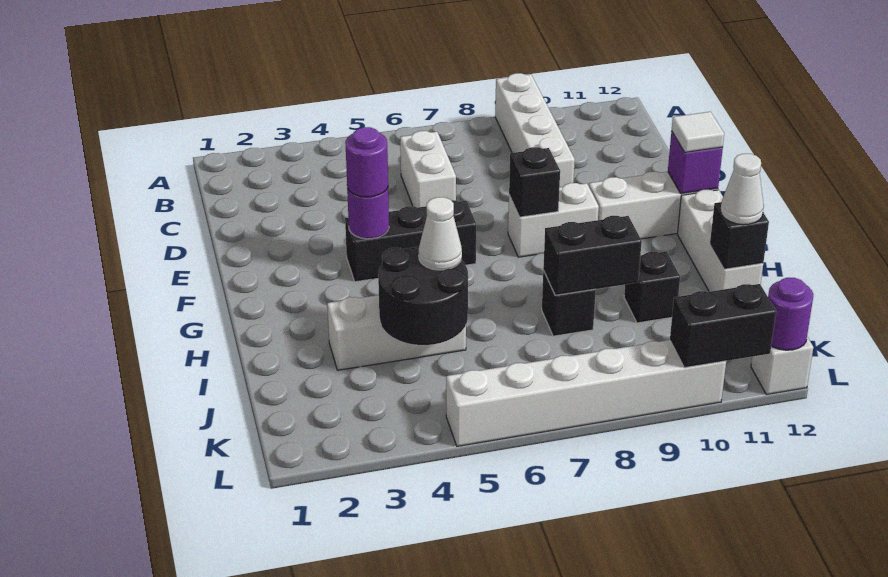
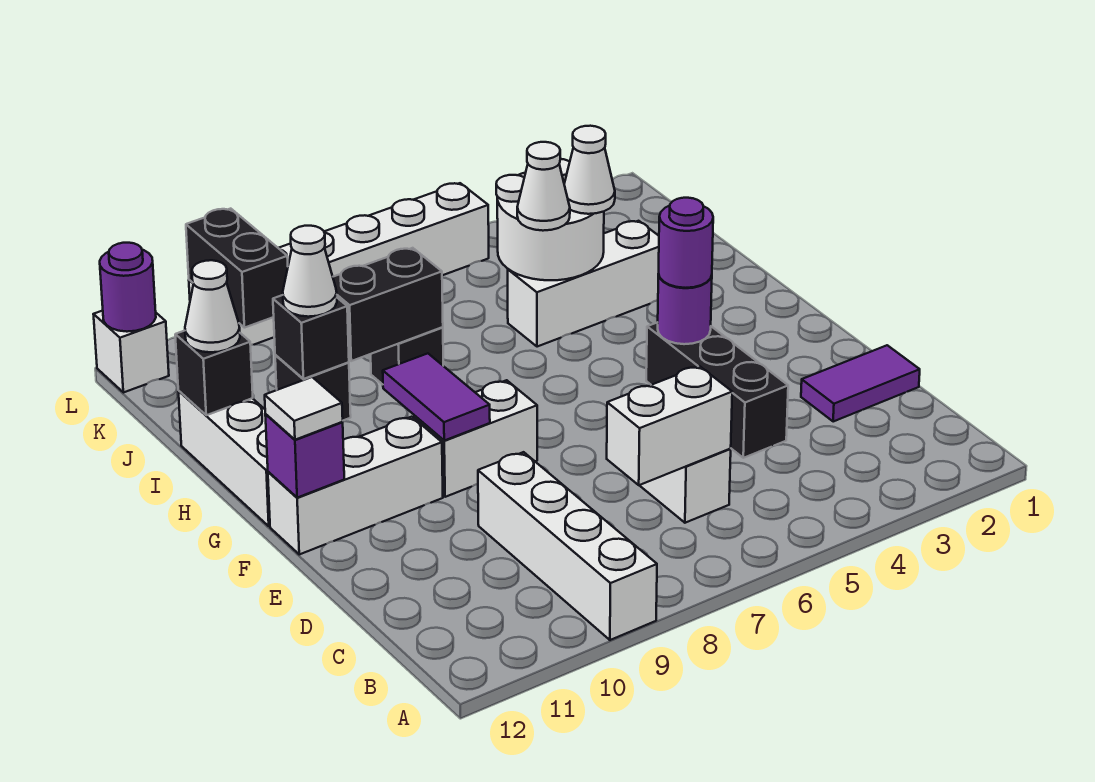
none -> white 1x2 brick [607,366,732,485]
none -> purple 1x2 tile [801,345,920,422]
black 1x3 brick [345,200,476,282] -> black 1x3 brick turned to [646,322,788,458]
black 1x1 brick [509,147,560,217] -> black 1x1 brick moved to [273,295,349,379]
none -> purple 1x2 tile [383,353,490,441]
black 2x2 round brick [378,247,468,345] -> white 2x2 round brick [496,159,604,280]
none -> white 1x1 cone [564,126,615,214]
none -> white 1x1 cone [283,226,337,317]
black 1x2 brick [670,284,776,368] -> black 1x2 brick turned to [186,209,288,328]

